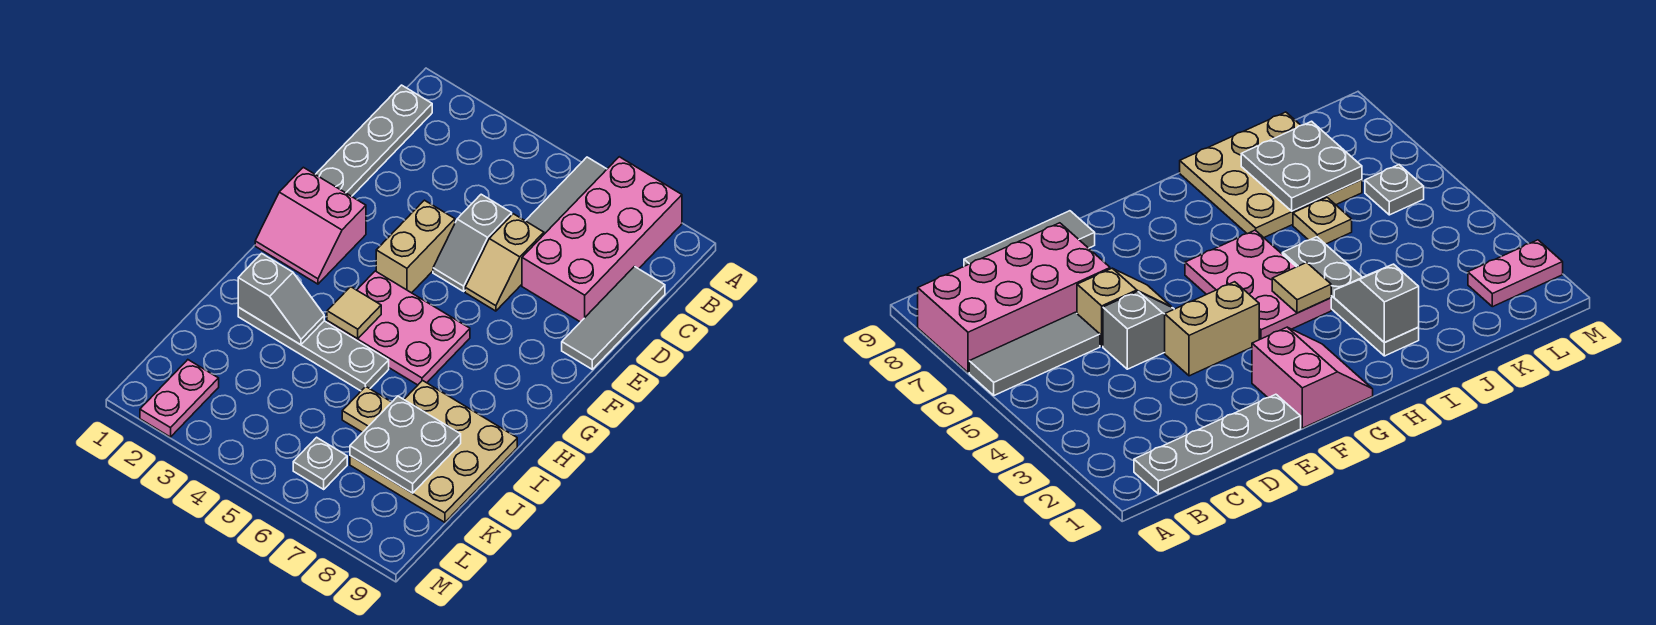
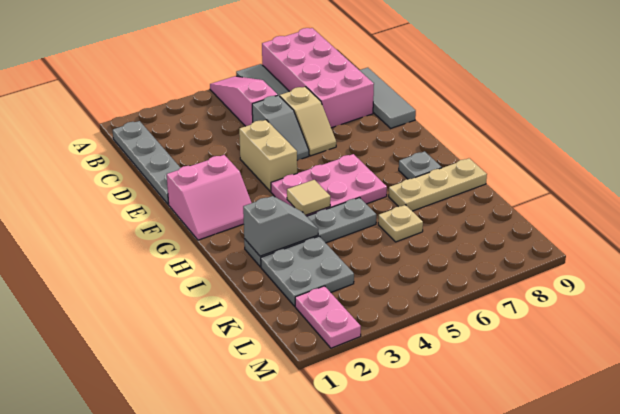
none -> pink 1x3 slope [210,76,278,126]
tan 3x3 plate [350,381,517,522] -> tan 1x3 plate [389,158,487,211]
grey 2x2 plate [350,396,461,493] -> grey 2x2 plate moved to [261,236,354,306]
grey 1x1 plate [293,437,347,489] -> grey 1x1 plate moved to [399,151,442,179]

